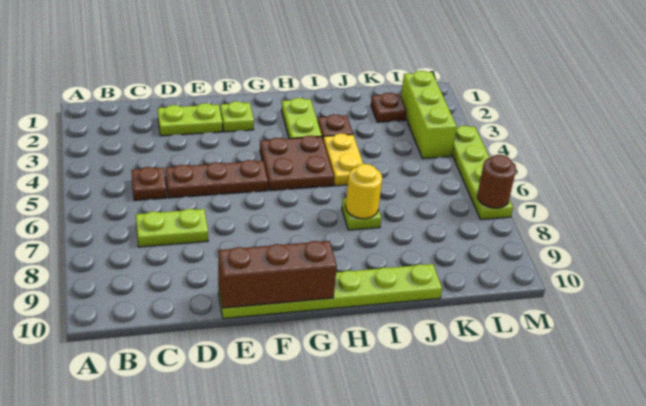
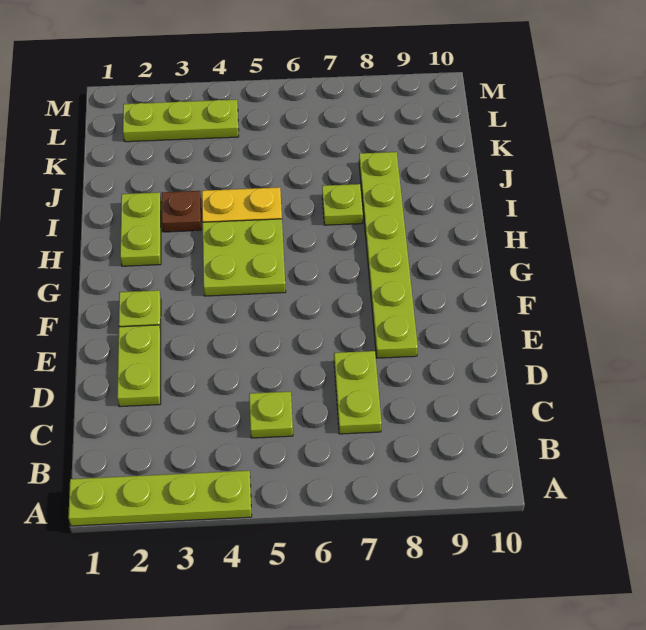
brown 1x1 plate [131,167,167,200] -> lime 1x1 plate [249,392,293,438]
brown 1x3 plate [165,160,268,198] -> none
lime 1x6 plate [218,264,442,319] -> lime 1x6 plate moved to [359,152,418,358]
brown 1x3 brick [218,241,337,308] -> none
brown 2x2 plate [260,135,334,191] -> lime 2x2 plate [203,219,286,296]
lime 1x2 plate [281,98,322,139] -> lime 1x2 plate turned to [120,192,161,266]
yellow 1x1 round brick [346,164,382,219] -> none
brown 1x1 plate [371,93,407,122] -> none
lime 1x3 brick [401,71,457,159] -> lime 1x3 plate [123,100,239,142]
lime 1x4 plate [452,126,513,220] -> lime 1x4 plate moved to [68,471,252,526]
brown 1x1 round brick [477,155,516,208] -> none

